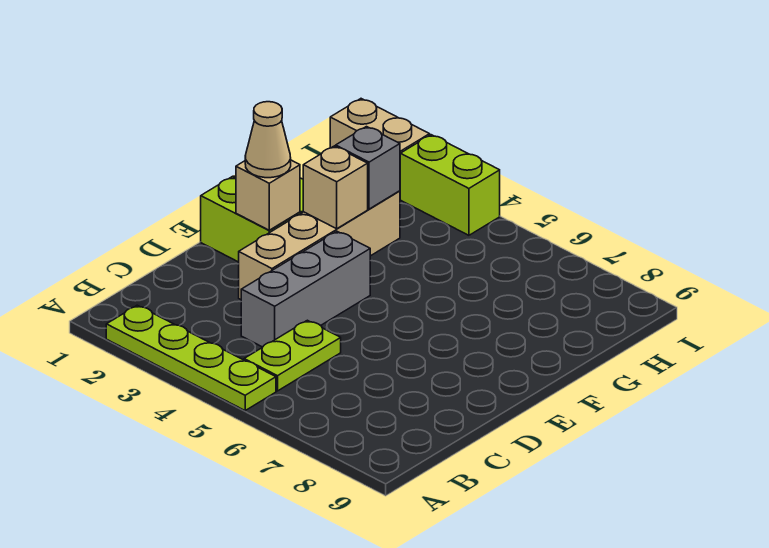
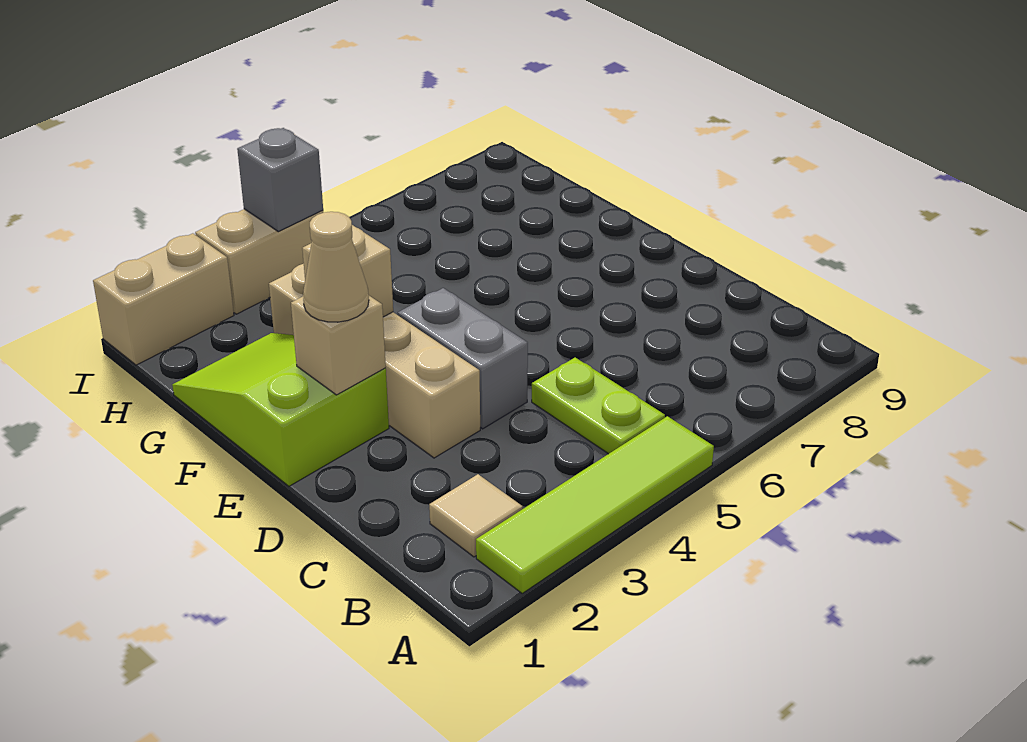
lime 1x4 plate [106,305,276,410] -> lime 1x4 tile [476,416,714,593]
none -> tan 1x1 tile [429,474,523,557]
grey 1x3 brick [241,231,370,347] -> grey 1x2 brick [398,288,528,429]
grey 1x1 brick [336,127,400,209] -> grey 1x1 brick moved to [237,128,323,232]
lime 1x2 brick [400,135,500,235] -> tan 1x2 brick [195,209,324,314]

